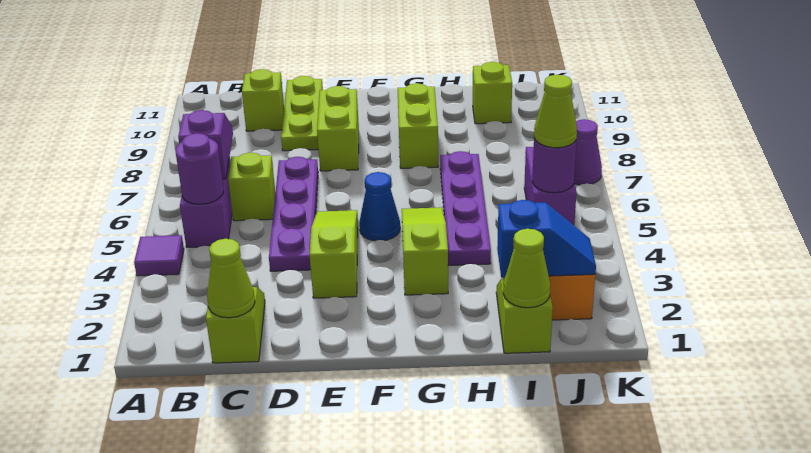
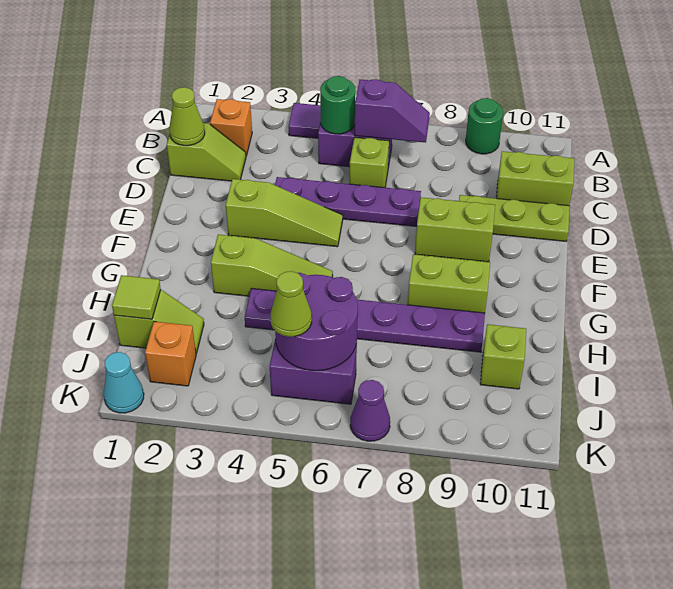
none -> green 1x1 round brick [466,98,503,154]
none -> orange 1x1 brick [210,99,252,156]
purple 1x1 round brick [175,133,224,204] -> green 1x1 round brick [320,76,355,134]
lime 1x1 brick [242,69,284,131] -> lime 1x2 brick [496,151,574,206]
blue 1x1 cone [359,172,400,241] -> none
purple 1x4 plate [440,151,491,265] -> purple 1x6 plate [245,288,485,352]
lime 1x1 cone [503,229,550,308] -> lime 1x1 tile [112,275,161,319]
blue 1x2 slope [497,200,596,278] -> none
purple 1x1 round brick [532,138,576,193] -> purple 2x2 round brick [275,273,358,371]
none -> cyan 1x1 cone [104,352,144,413]

